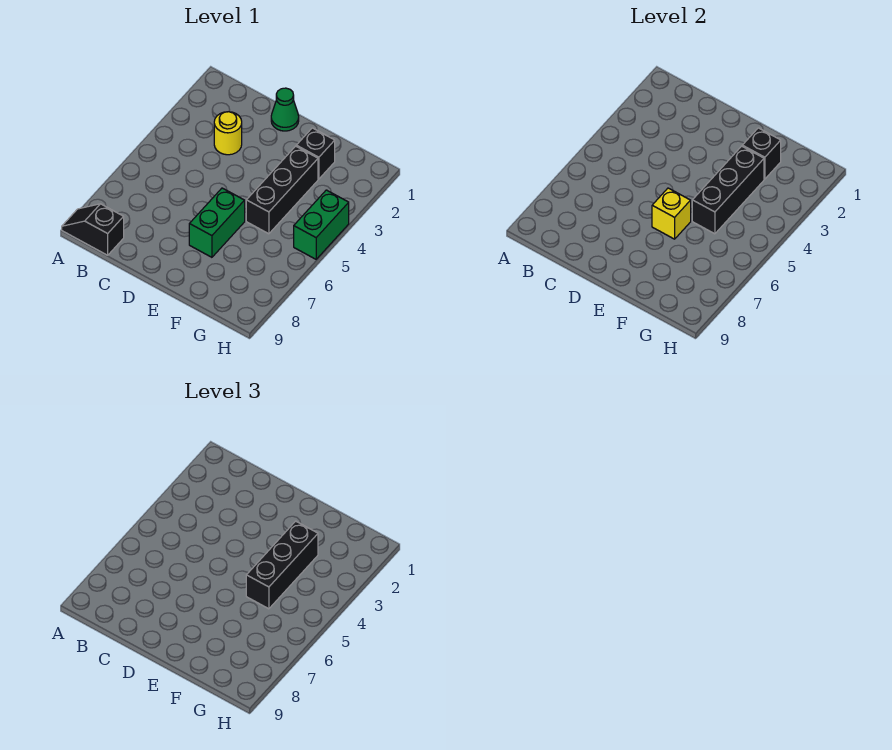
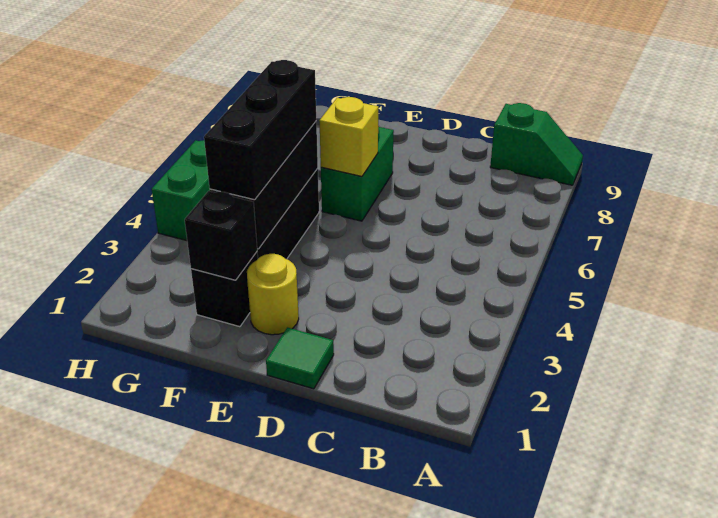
black 1x2 slope [62,204,124,255] -> green 1x2 slope [490,103,583,185]
yellow 1x1 round brick [214,112,242,155] -> yellow 1x1 round brick moved to [247,254,299,335]
green 1x1 cone [271,88,299,131] -> green 1x1 tile [266,327,334,389]

